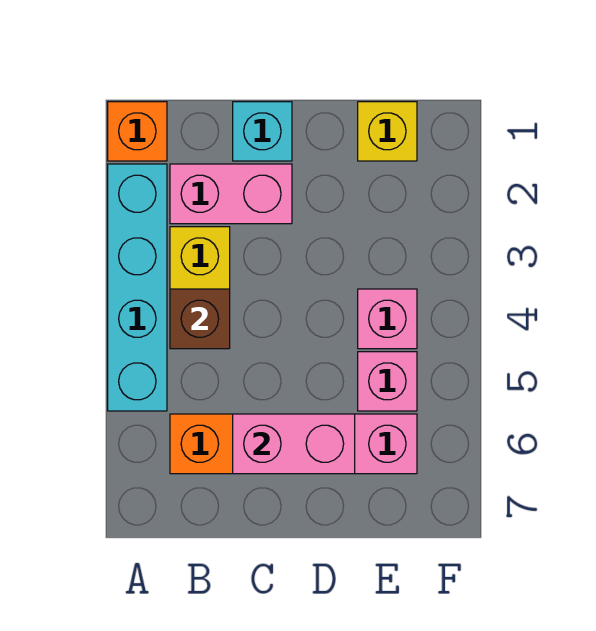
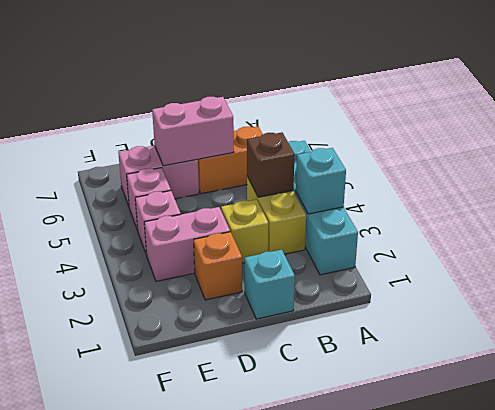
orange 1x1 brick [108,102,167,161] -> orange 1x1 brick moved to [194,232,242,300]
none -> cyan 1x1 brick [296,148,346,214]
pink 1x2 brick [170,164,292,224] -> pink 1x2 brick moved to [144,207,230,281]
yellow 1x1 brick [358,102,417,161] -> yellow 1x1 brick moved to [221,199,269,263]

